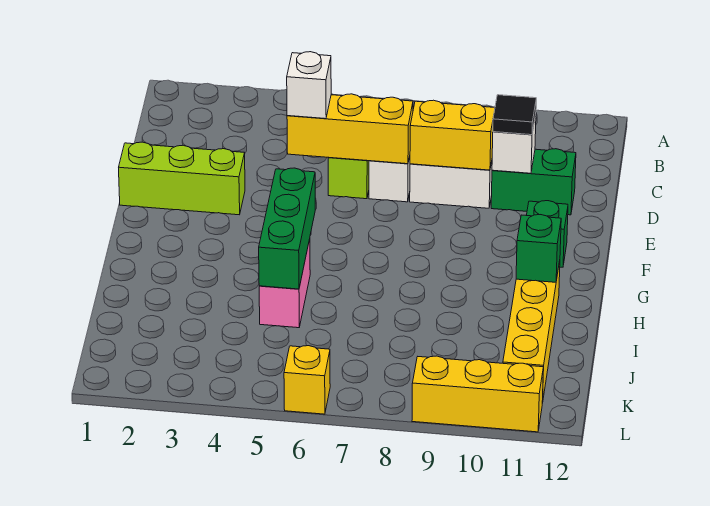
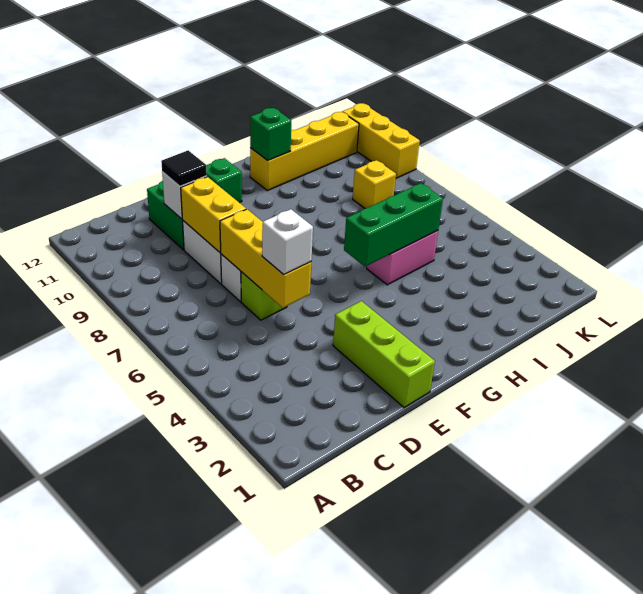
yellow 1x1 brick [284,346,330,414] -> yellow 1x1 brick moved to [353,160,396,209]

